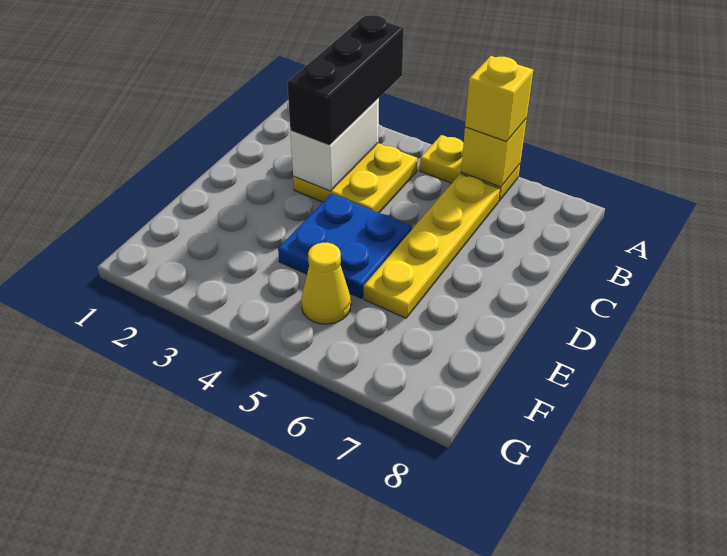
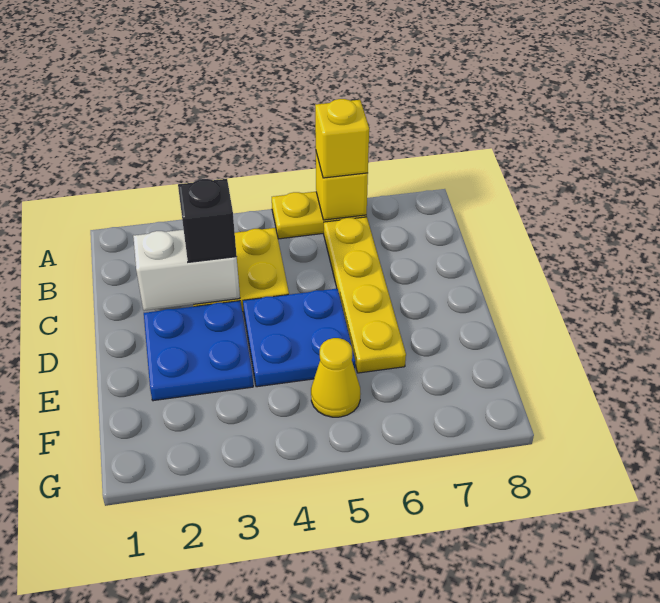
black 1x3 brick [287,15,404,145] -> black 1x1 brick [178,179,237,262]
white 1x2 brick [290,98,379,191] -> white 1x2 brick turned to [133,230,240,311]
none -> blue 2x2 plate [144,301,253,401]

